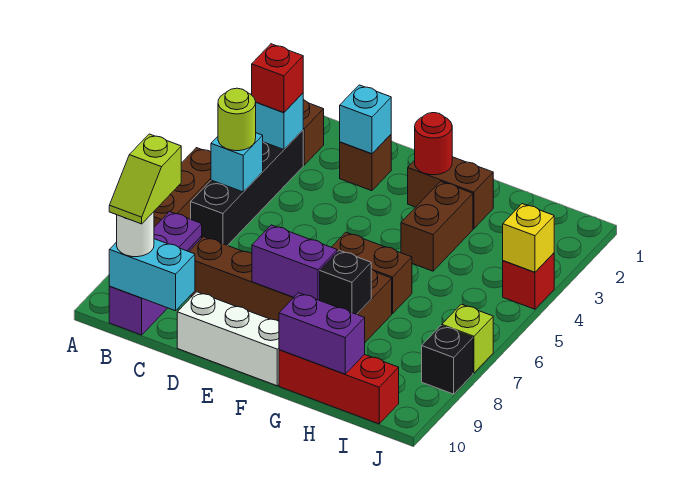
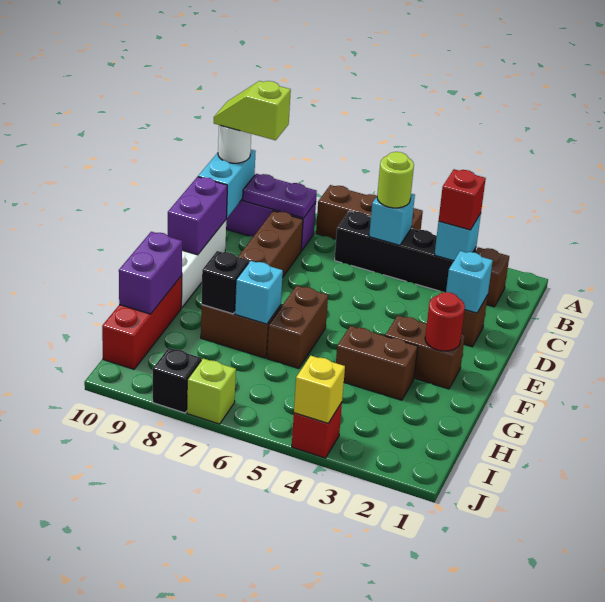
purple 1x2 brick [252,225,337,300] -> purple 1x2 brick moved to [168,177,227,255]
brown 1x2 brick [408,157,493,229] -> brown 1x2 brick turned to [385,315,465,389]
none -> cyan 1x1 brick [235,261,283,324]

